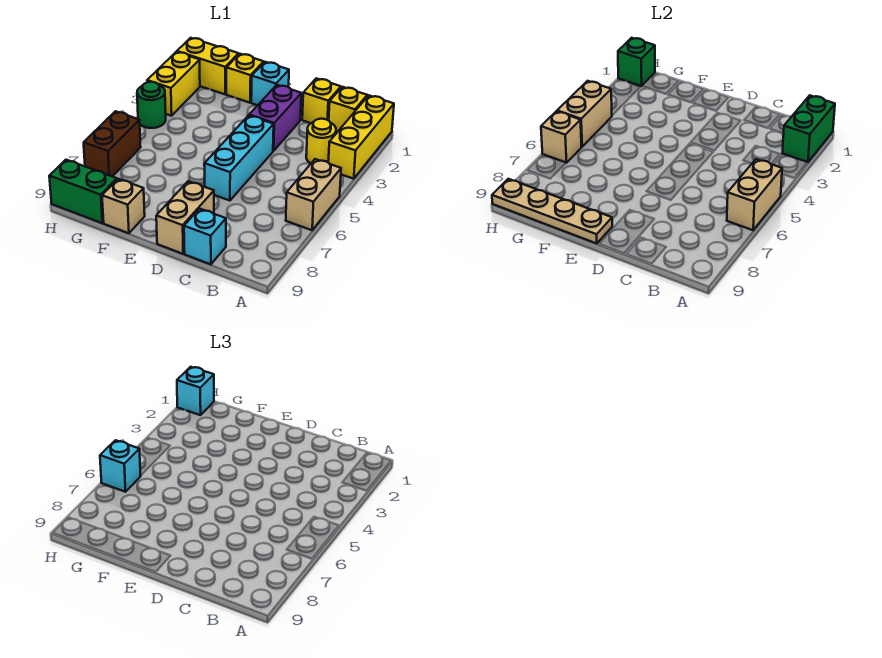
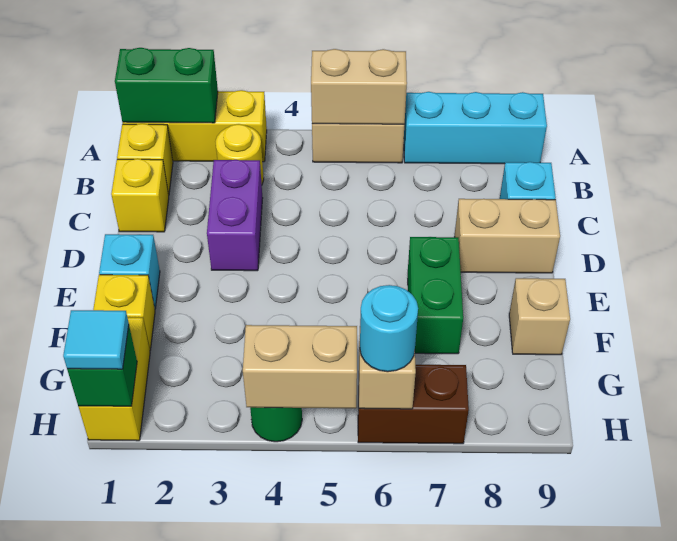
purple 1x2 brick [249,85,301,151] -> purple 1x2 brick turned to [207,160,263,271]
cyan 1x3 brick [204,115,274,201] -> cyan 1x3 brick moved to [404,92,547,164]
tan 1x4 plate [492,179,612,244] -> none
green 1x2 brick [49,160,117,223] -> green 1x2 brick moved to [408,237,463,354]
cyan 1x1 brick [177,367,214,415] -> cyan 1x1 tile [63,310,129,369]
yellow 1x2 brick [147,52,200,116] -> none
cyan 1x1 brick [100,440,141,492] -> cyan 1x1 round brick [360,285,418,372]

